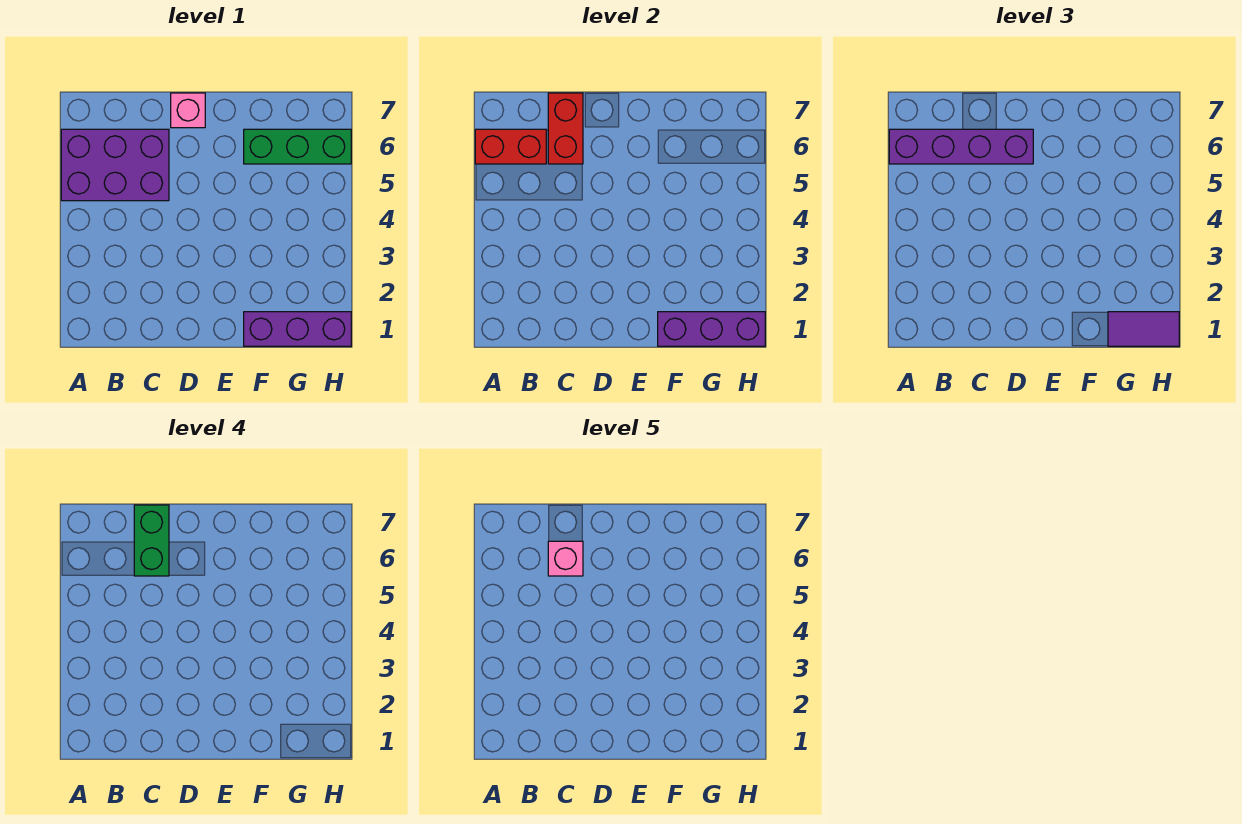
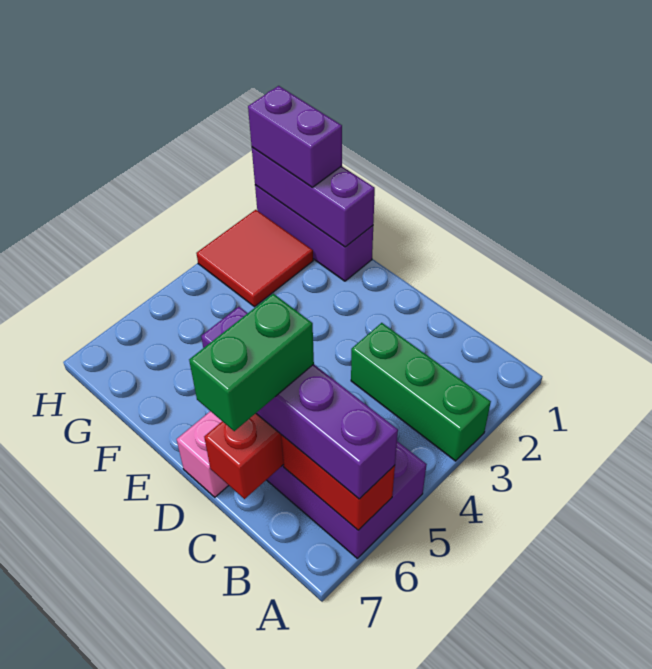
pink 1x1 brick [548,541,583,576] -> none
green 1x3 brick [244,129,351,164] -> green 1x3 brick moved to [351,323,491,461]
purple 1x2 tile [1108,312,1179,346] -> purple 1x2 brick [248,86,342,187]
none -> red 2x2 tile [196,210,313,307]

